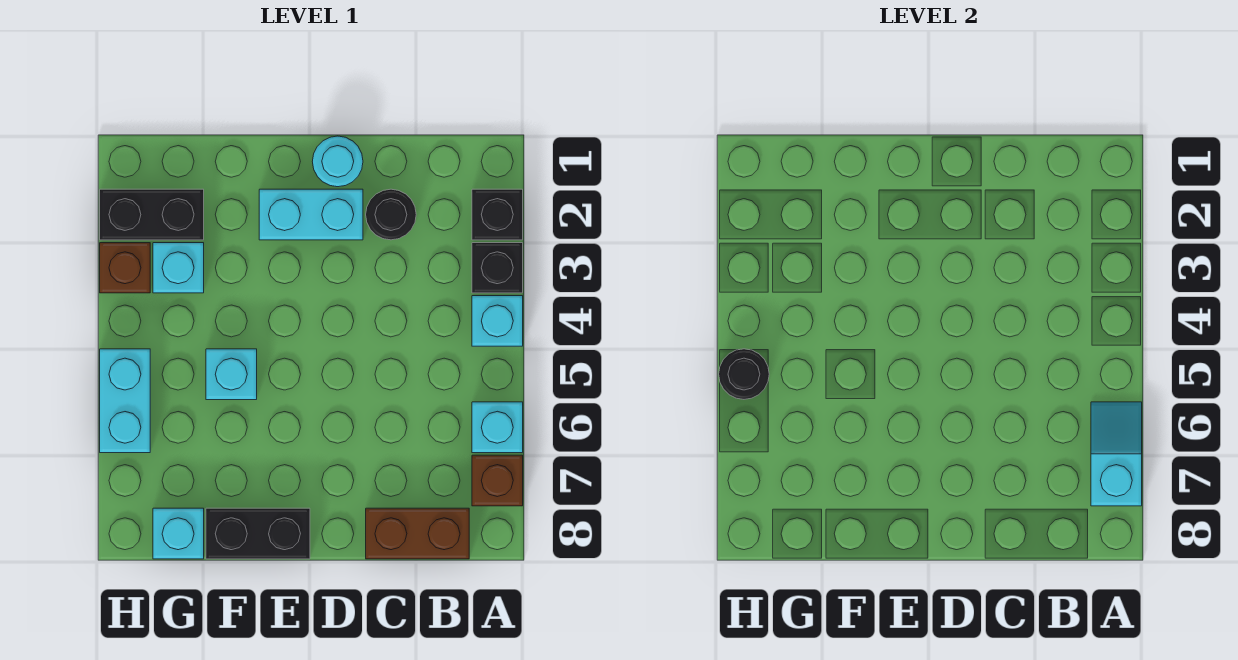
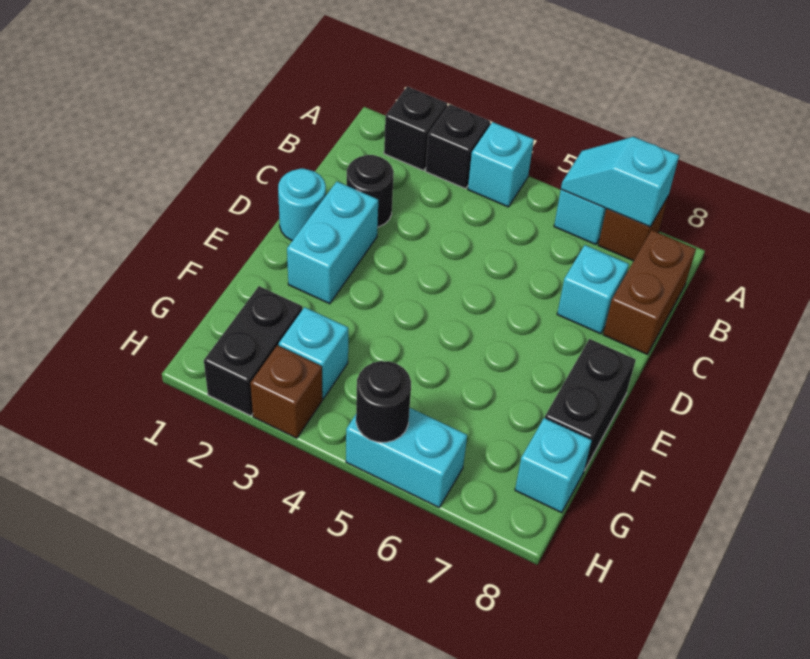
cyan 1x1 brick [206,349,257,400] -> cyan 1x1 brick moved to [557,245,629,334]

